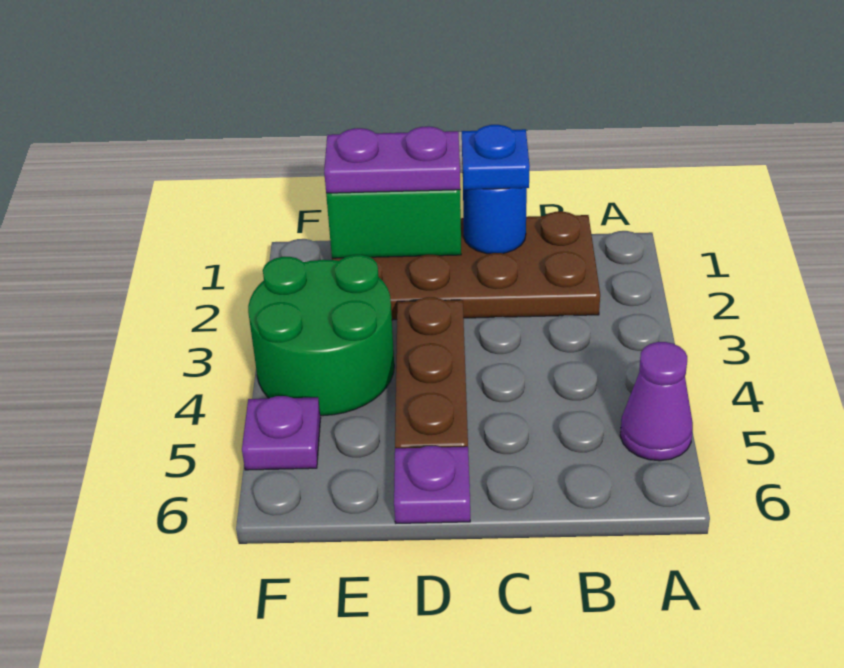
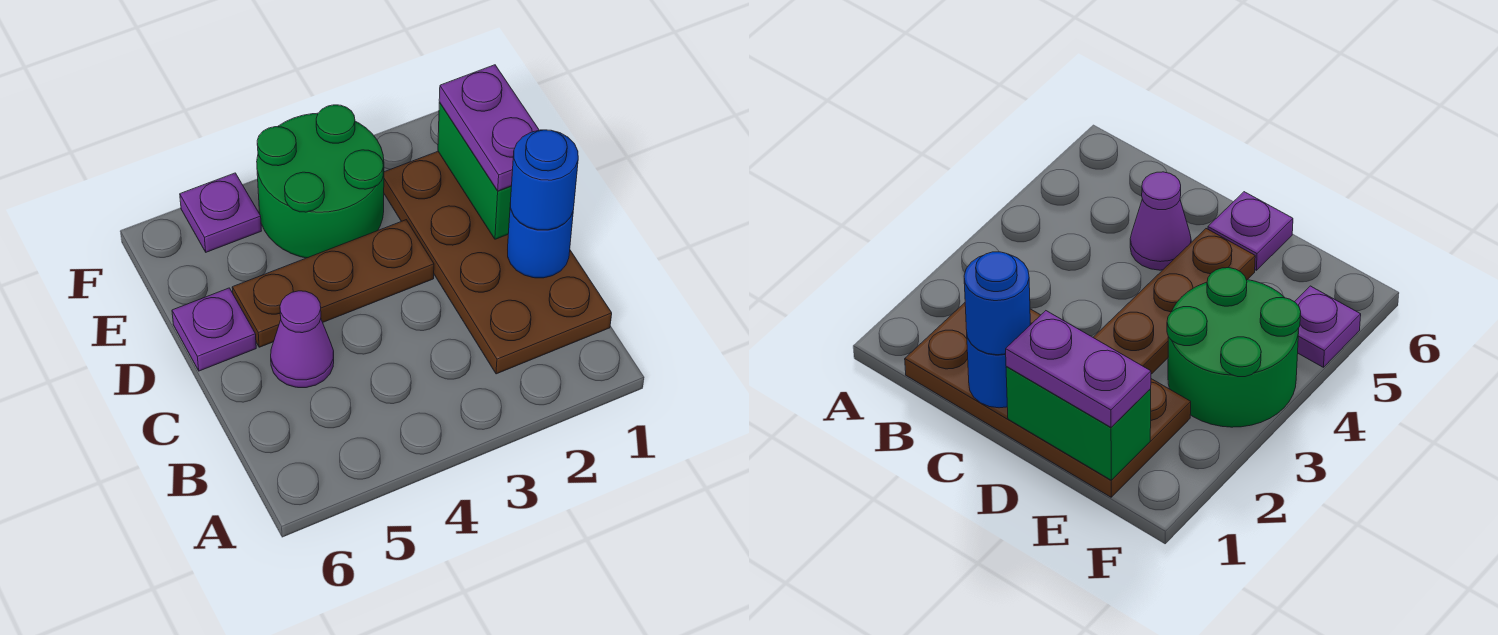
purple 1x1 cone [620,342,693,461] -> purple 1x1 cone moved to [271,291,334,388]
blue 1x1 plate [462,125,530,190] -> blue 1x1 round brick [511,130,578,230]

